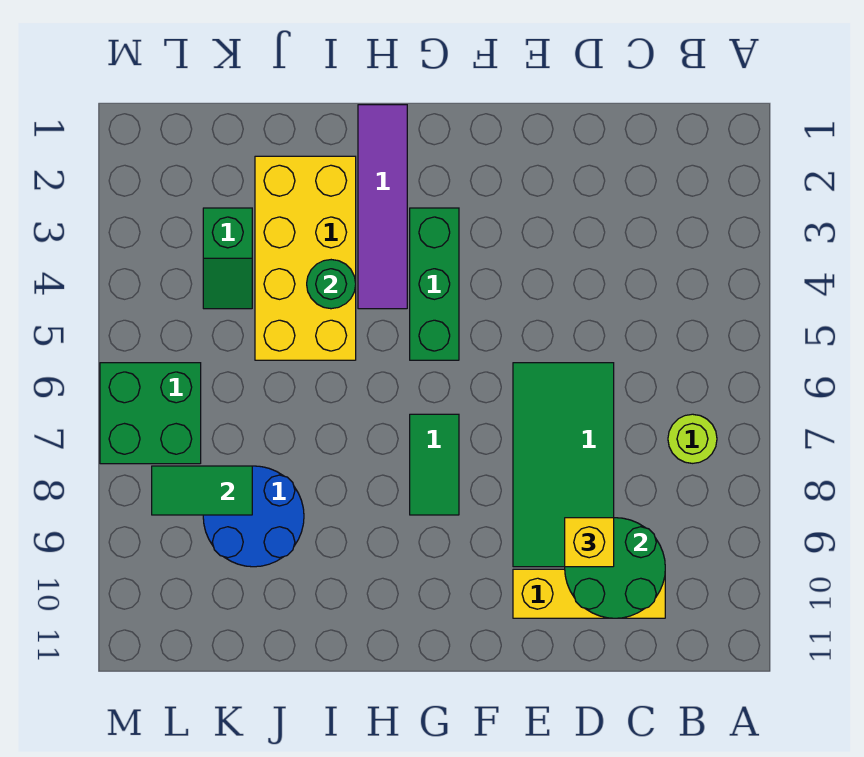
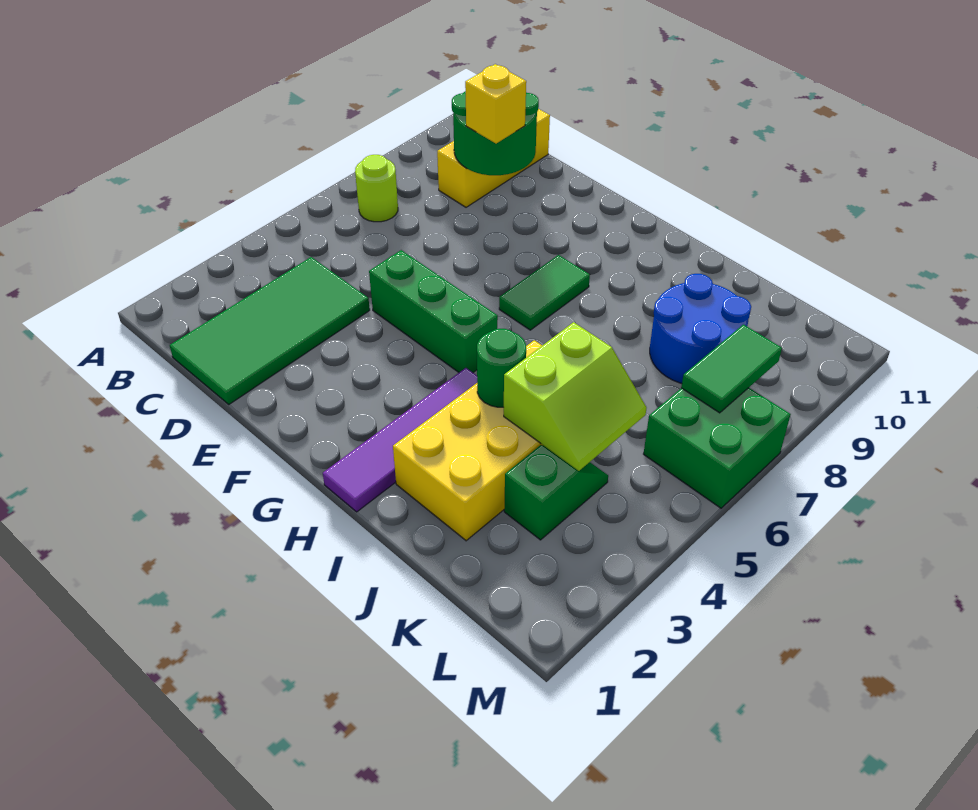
yellow 1x3 brick [513,569,665,618] -> yellow 1x3 brick turned to [437,109,550,207]
green 2x4 tile [513,363,614,567] -> green 2x4 tile moved to [170,257,370,404]
green 1x3 brick [410,208,459,360] -> green 1x3 brick turned to [369,250,498,372]
none -> lime 2x2 slope [504,322,647,471]
green 1x2 tile [152,466,252,515] -> green 1x2 tile turned to [681,325,782,413]

